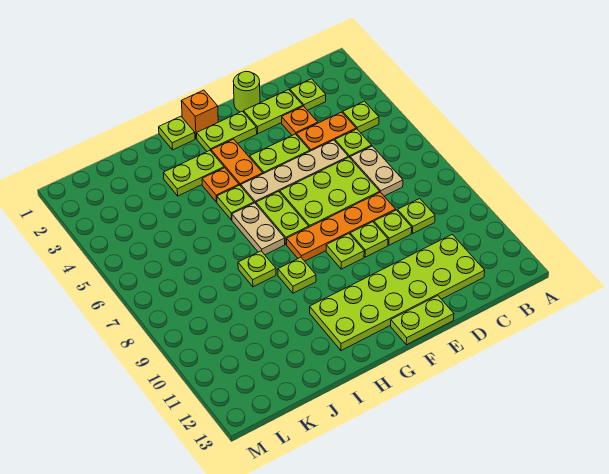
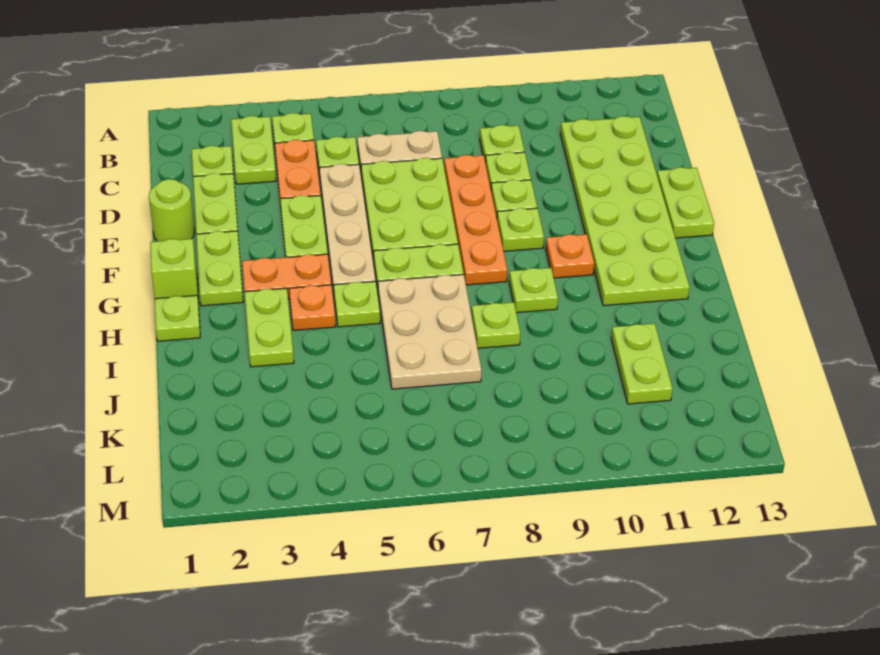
none -> lime 1x2 plate [231,116,276,184]
orange 1x1 plate [282,106,318,135] -> orange 1x1 plate moved to [546,234,594,278]
orange 1x1 brick [181,90,218,139] -> lime 1x1 brick [150,239,199,303]
tan 1x2 plate [232,203,285,255] -> tan 2x3 plate [378,275,481,389]
none -> lime 1x2 plate [611,323,673,404]

